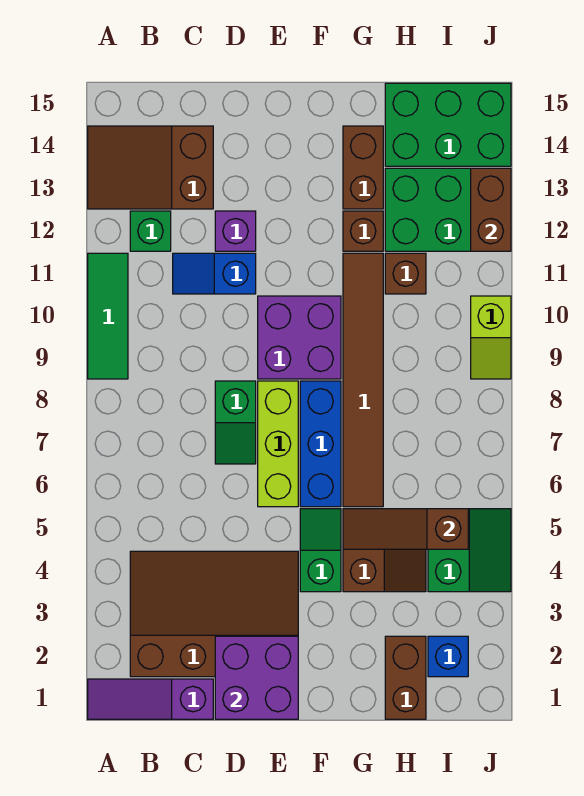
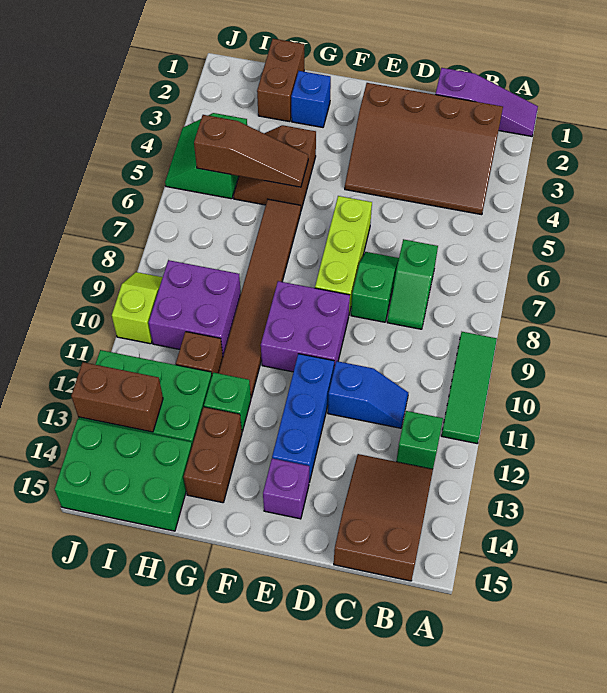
brown 2x3 slope [88,126,213,209] -> brown 2x3 slope turned to [334,454,433,581]
purple 2x2 brick [215,636,298,719] -> purple 2x2 brick moved to [149,260,241,355]
purple 1x1 brick [215,211,256,251] -> purple 1x1 brick moved to [263,459,309,519]
green 1x2 slope [300,509,341,592] -> green 1x2 slope moved to [387,239,438,329]
blue 1x3 brick [300,381,341,507] -> blue 1x3 brick moved to [272,354,334,482]
brown 1x1 brick [343,211,383,251] -> green 1x1 brick [204,372,251,431]
blue 1x1 brick [428,636,468,677] -> blue 1x1 brick moved to [291,71,331,127]
brown 1x2 brick [471,168,511,251] -> brown 1x2 brick turned to [71,362,163,432]

